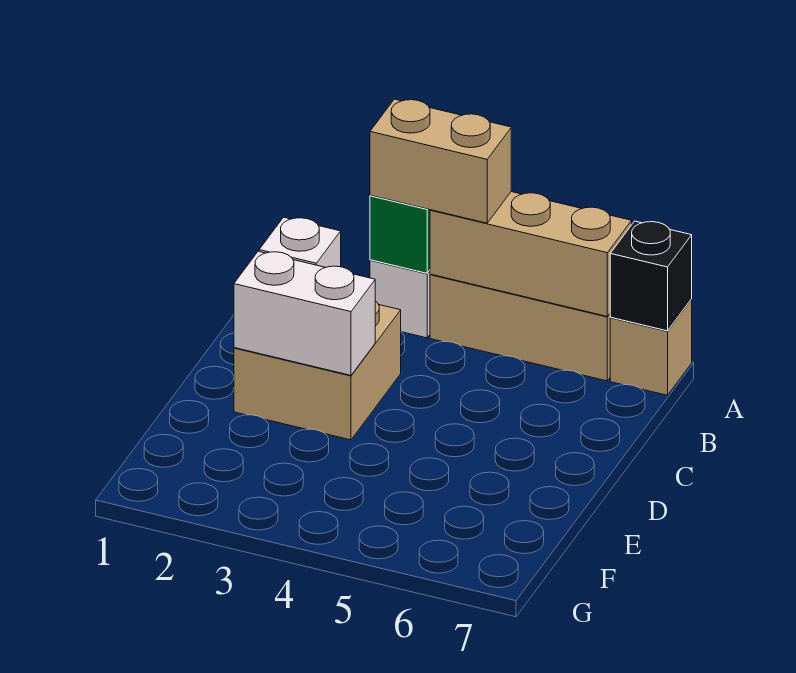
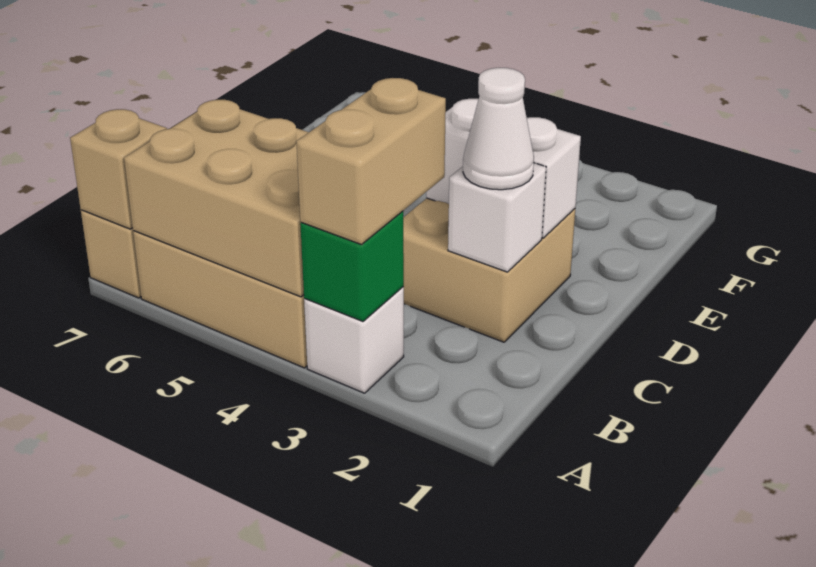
tan 1x2 brick [370,99,511,223] -> tan 1x2 brick turned to [296,78,446,245]
tan 1x3 brick [430,192,632,316] -> tan 2x3 brick [124,100,309,297]
black 1x1 brick [610,221,692,331] -> tan 1x1 brick [70,109,167,229]
none -> white 1x1 cone [463,68,534,190]

